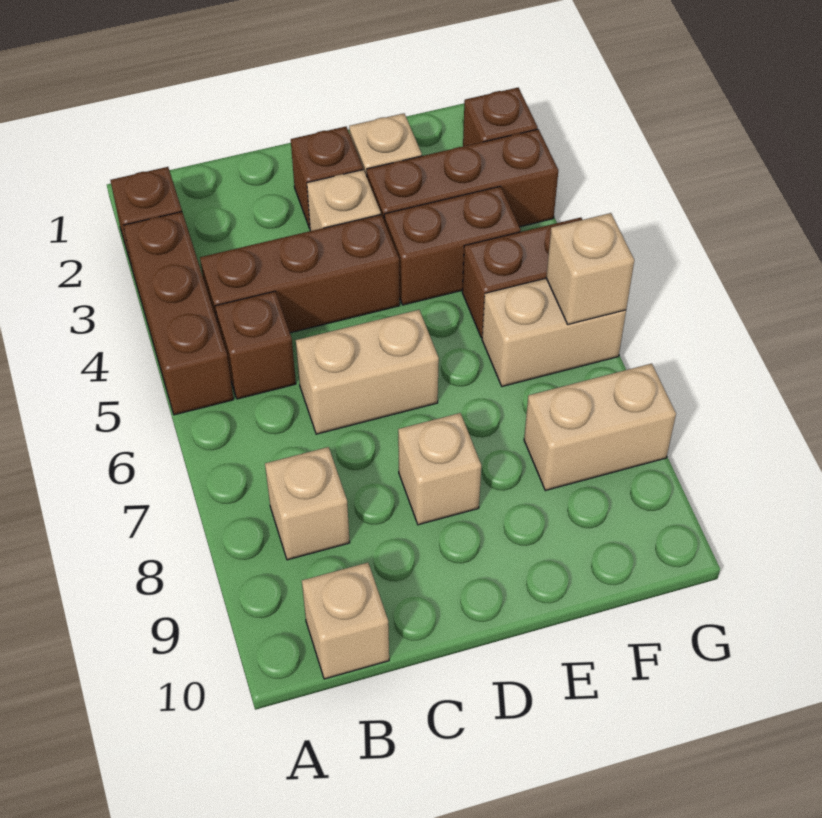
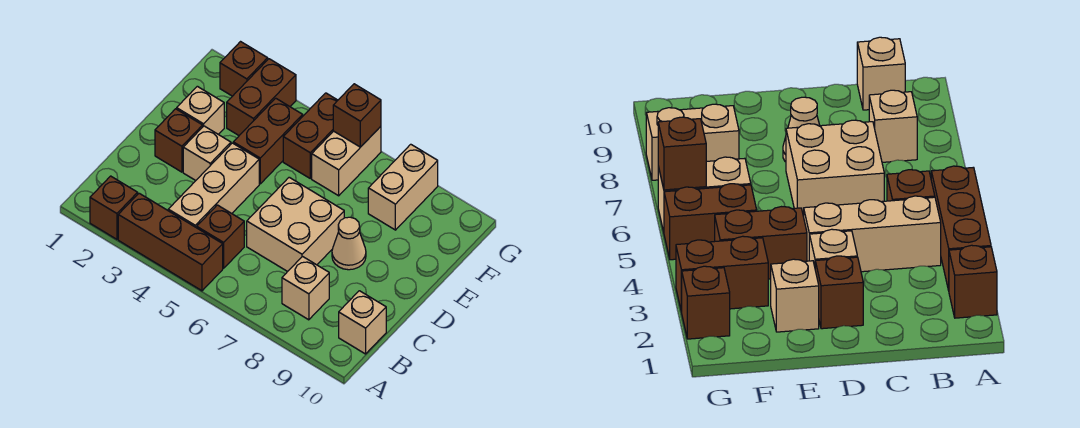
brown 1x3 brick [200,215,400,333] -> tan 1x3 brick [168,143,259,228]
tan 1x2 brick [296,310,439,434] -> tan 2x2 brick [247,177,344,272]
tan 1x1 brick [398,413,481,525] -> tan 1x1 cone [332,217,366,270]
brown 1x3 brick [367,129,558,227] -> brown 1x2 brick [227,59,296,135]
tan 1x1 brick [546,213,634,324] -> brown 1x1 brick [333,84,381,147]

